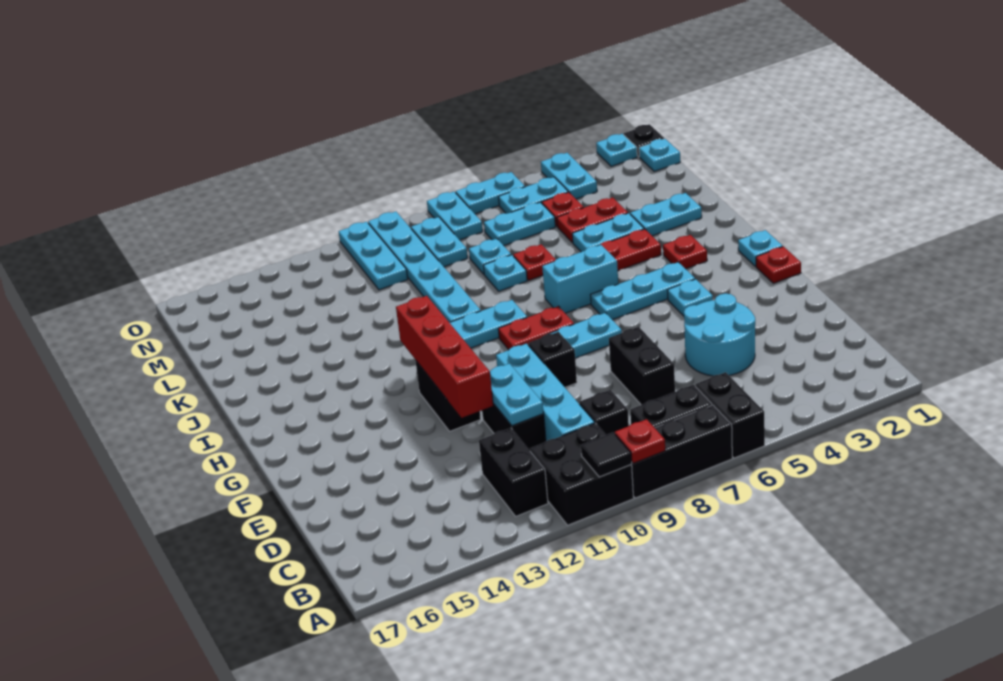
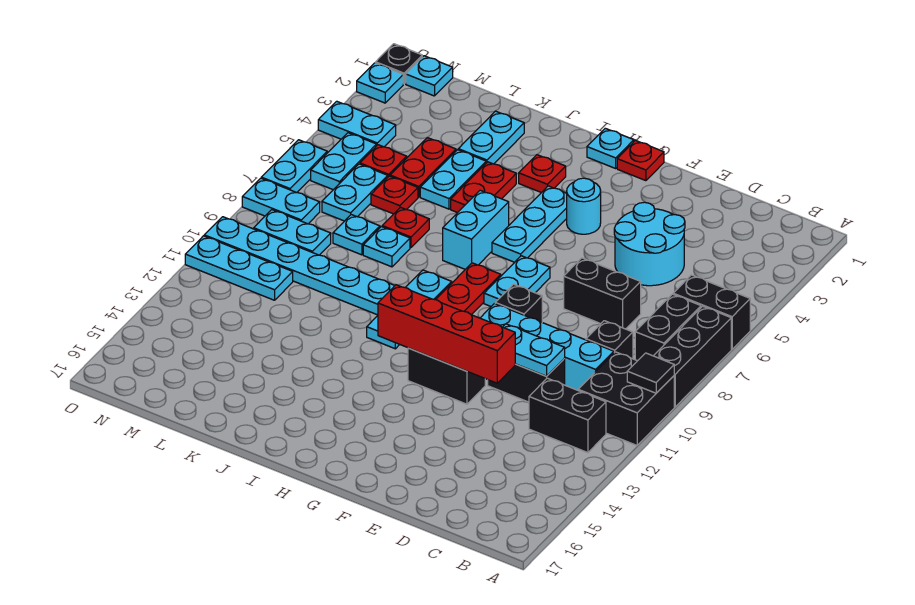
red 1x1 plate [615,419,665,463] -> red 1x1 plate moved to [371,176,418,214]
cyan 1x1 plate [668,279,713,316] -> cyan 1x1 round brick [567,178,601,234]

